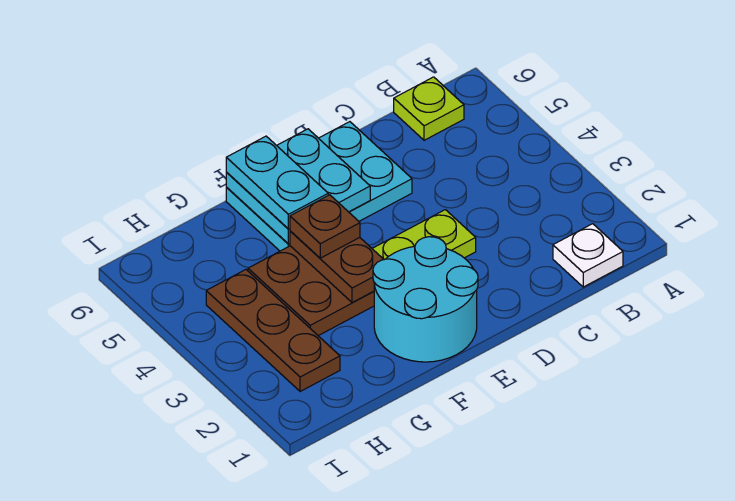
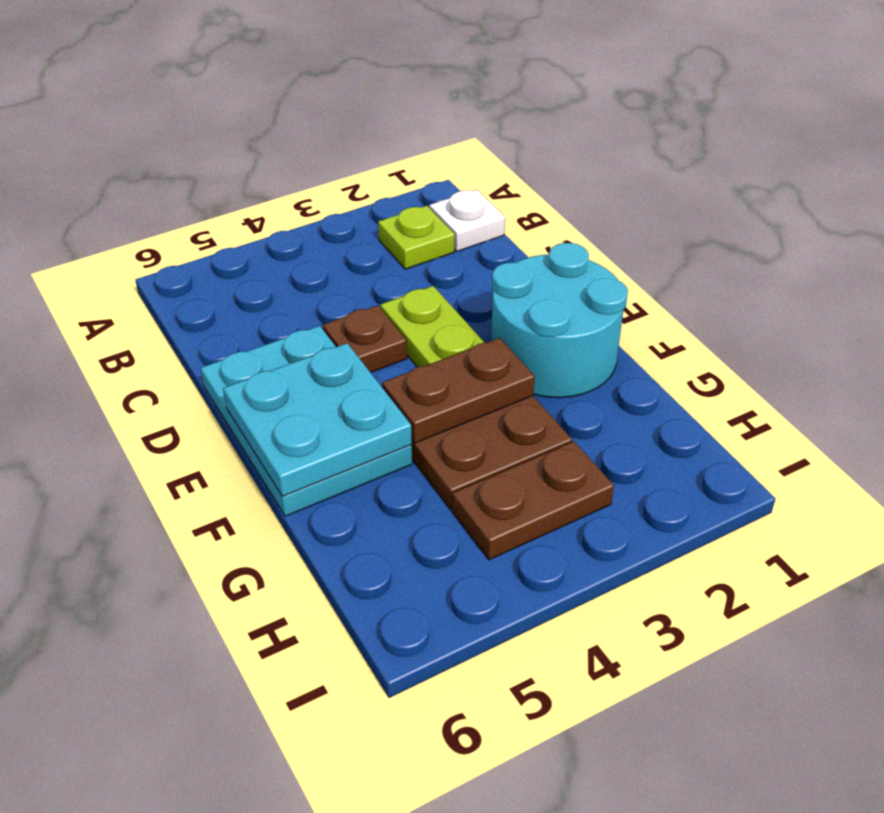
lime 1x1 plate [394,77,464,140] -> lime 1x1 plate moved to [378,206,455,269]
brown 1x1 plate [290,195,360,258] -> brown 1x1 plate moved to [323,305,407,373]
cyan 1x2 plate [226,136,328,229] -> none
brown 1x3 plate [206,270,340,392] -> brown 1x2 plate [452,441,614,560]

